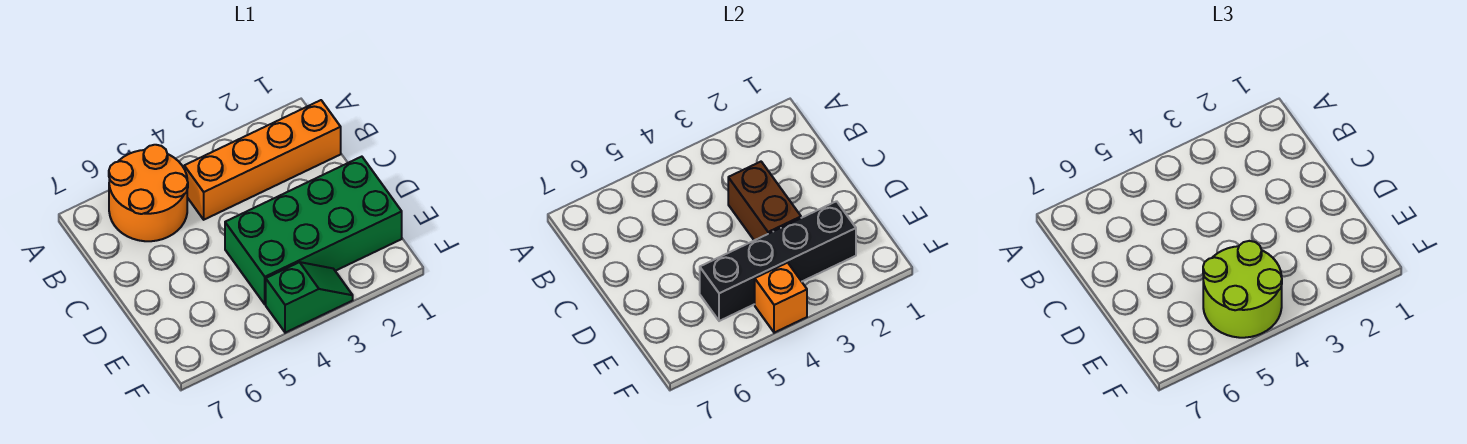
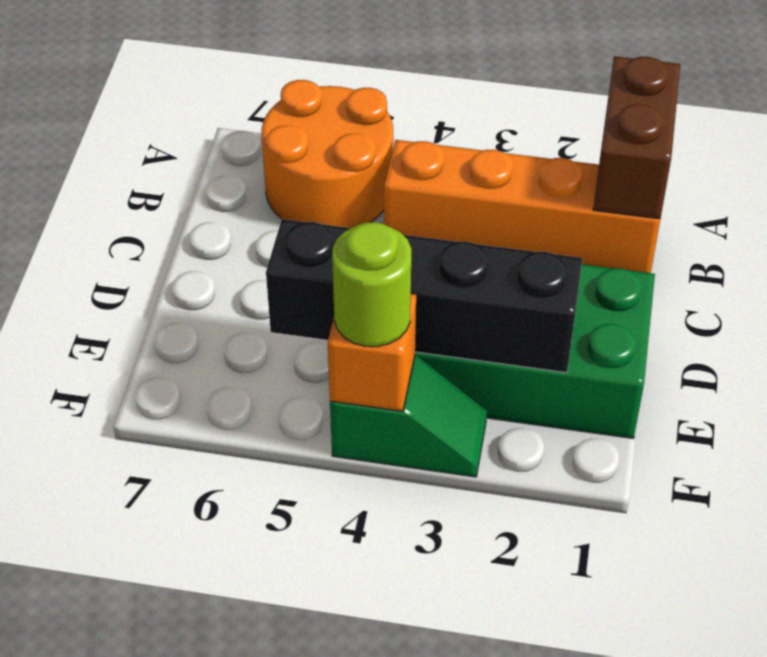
brown 1x2 brick [728,162,801,240] -> brown 1x2 brick moved to [593,56,680,219]
lime 2x2 round brick [1203,241,1282,338] -> lime 1x1 round brick [332,222,411,347]

